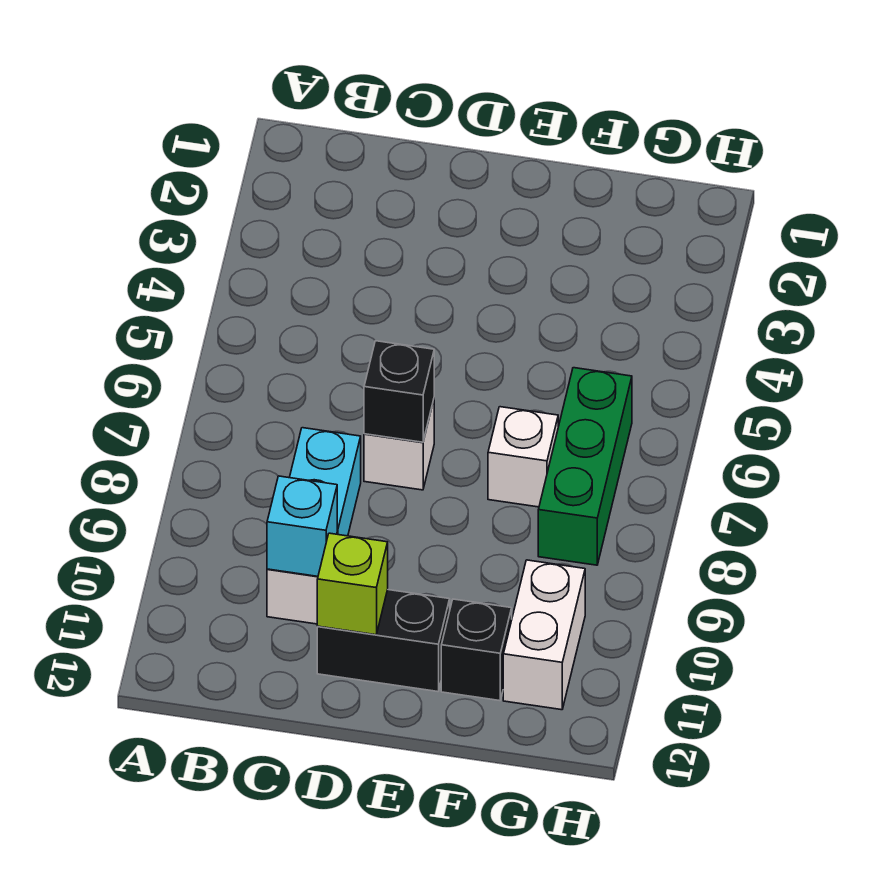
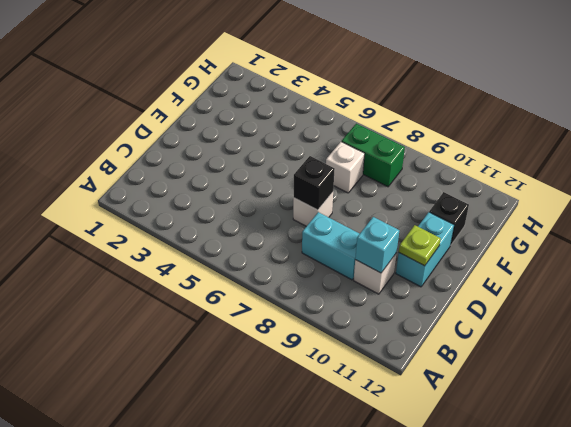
black 1x2 brick [317,590,450,692] -> cyan 1x2 brick [396,212,454,287]
lime 1x1 brick [317,533,388,635] -> lime 1x1 plate [399,225,441,266]
green 1x3 brick [538,368,632,565] -> green 1x2 brick [342,123,405,187]
white 1x2 brick [503,560,585,710] -> none

